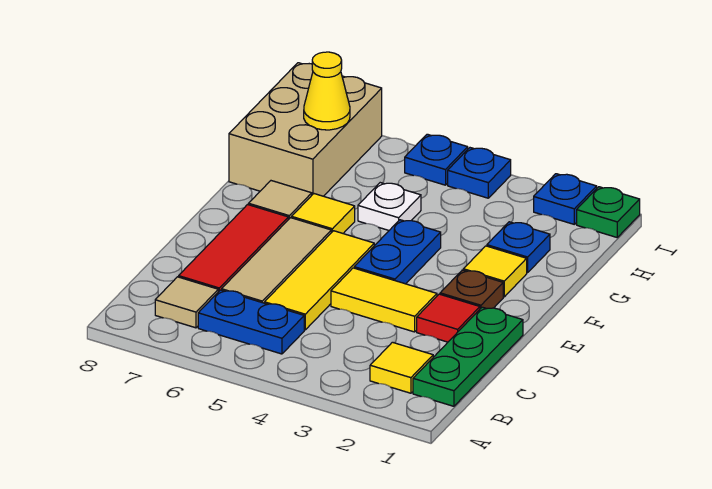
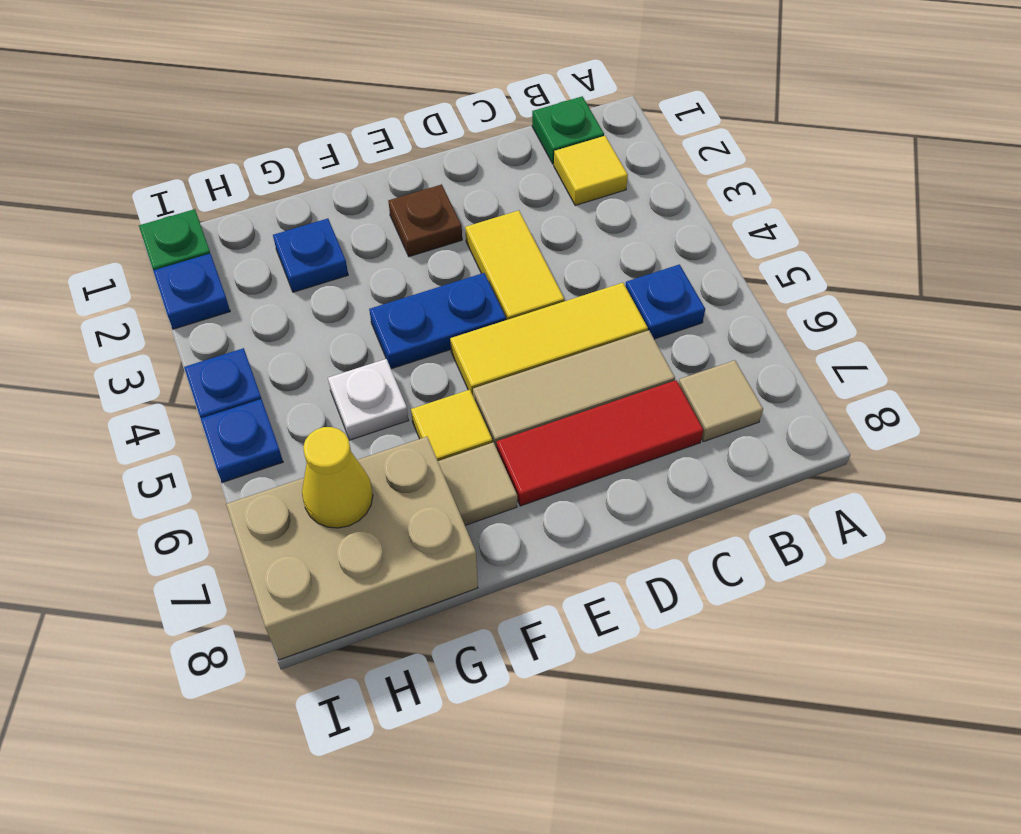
green 1x3 plate [413,307,523,406] -> green 1x1 plate [532,96,604,164]
blue 1x2 plate [198,290,304,354] -> blue 1x1 plate [625,264,705,339]
red 1x1 tile [417,294,480,342] -> none
yellow 1x1 tile [463,246,527,297] -> none

